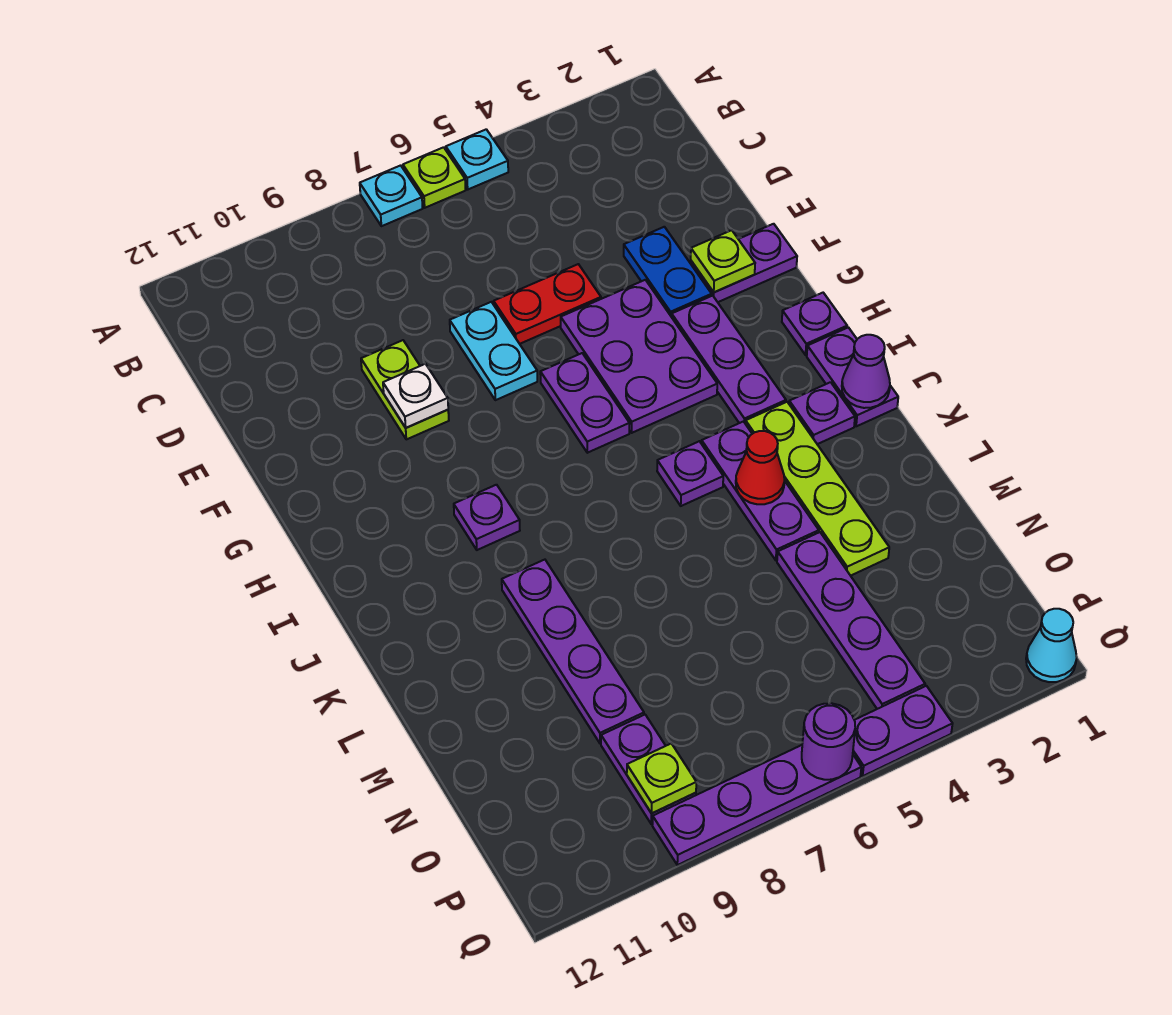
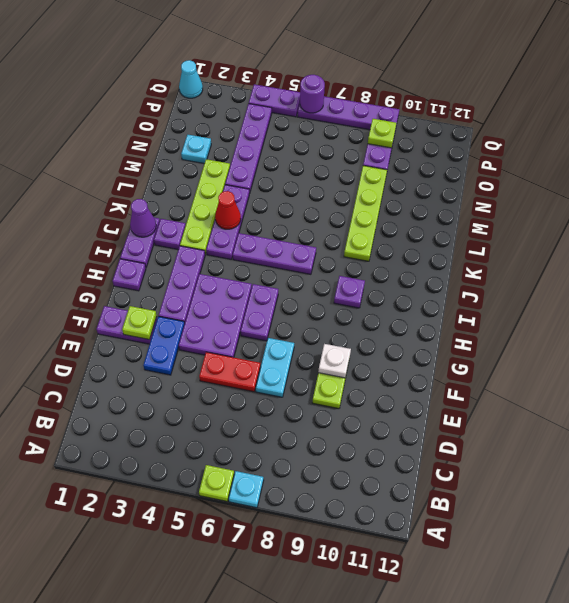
cyan 1x1 plate [446,129,508,189] -> cyan 1x1 plate moved to [181,135,211,164]
purple 1x1 plate [657,441,723,506] -> purple 1x3 plate [233,233,316,274]
purple 1x4 plate [502,560,644,743] -> lime 1x4 plate [344,166,387,261]

